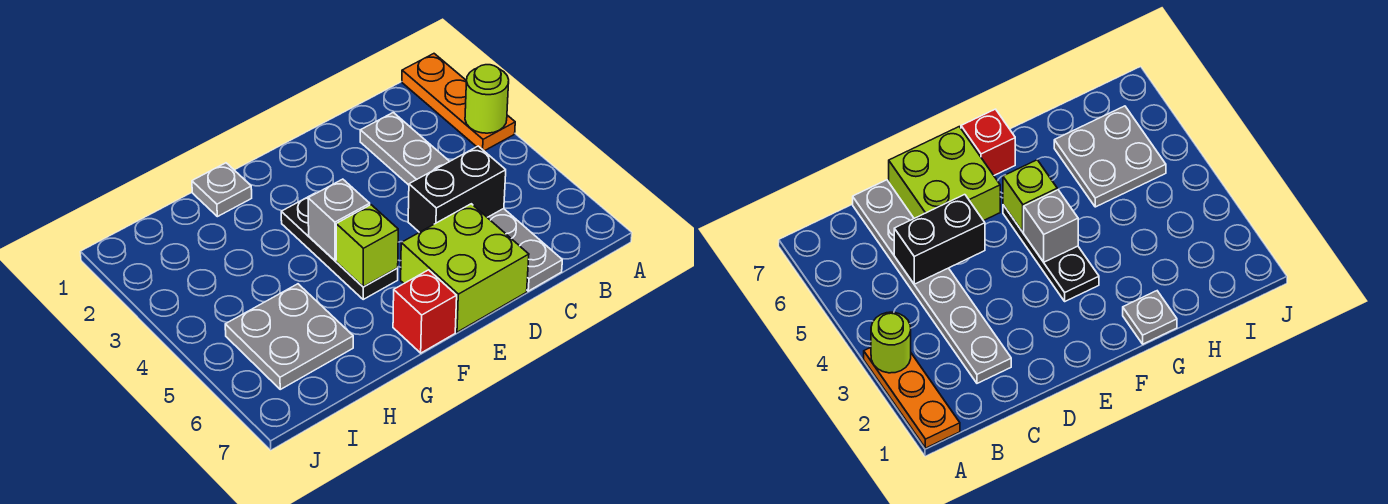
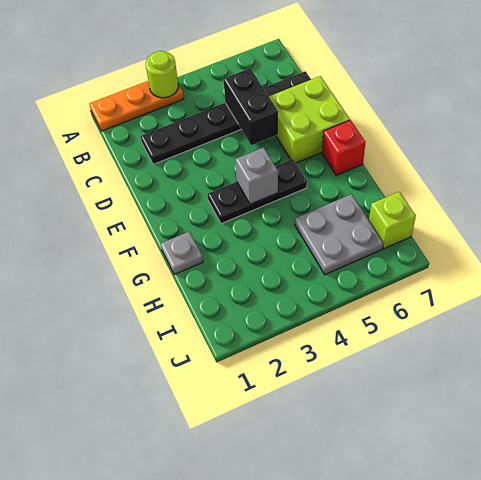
grey 1x6 plate [360,112,562,291] -> black 1x6 plate [141,71,311,164]
lime 1x1 brick [336,205,398,287] -> lime 1x1 brick moved to [369,192,416,249]

